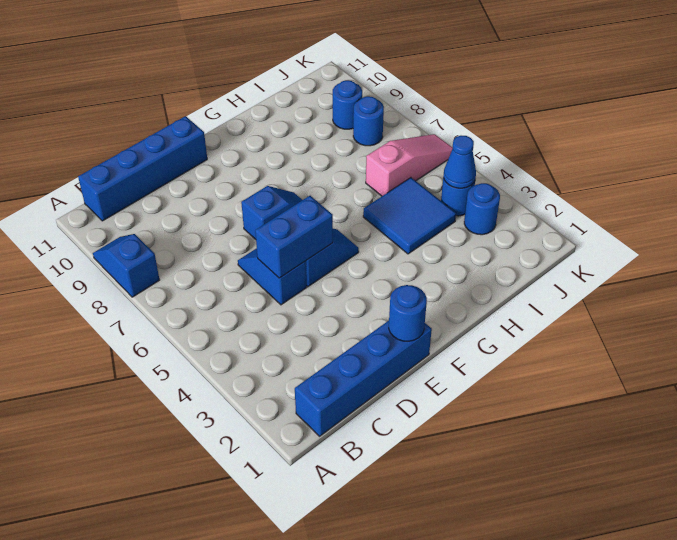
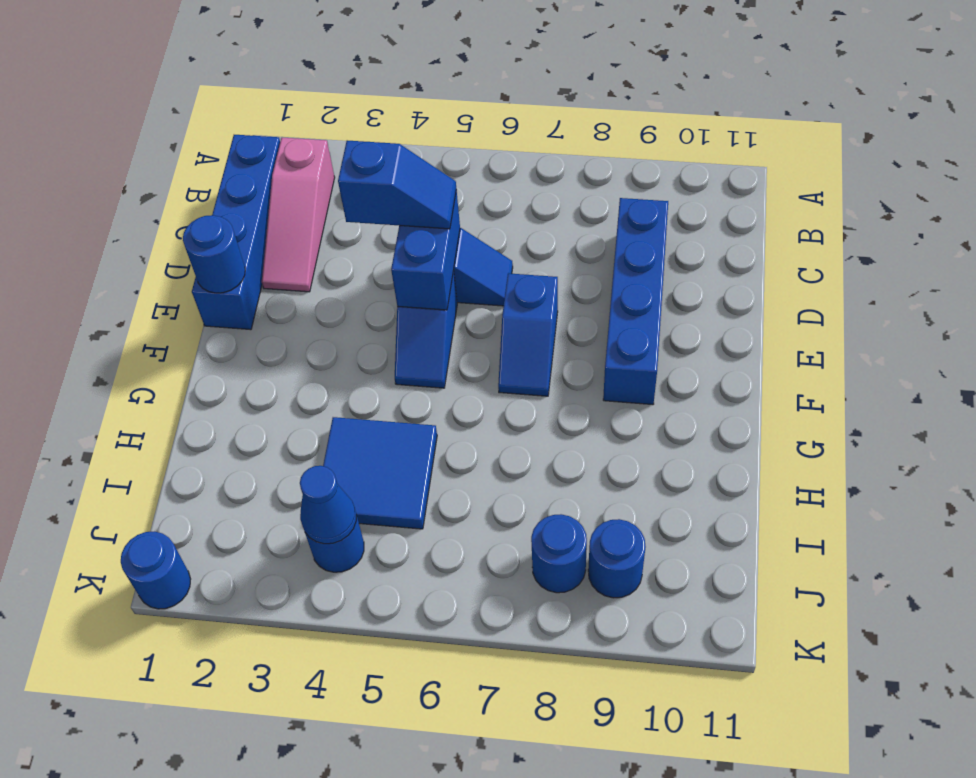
blue 1x2 slope [93,234,159,297] -> blue 1x2 slope moved to [338,140,456,229]
blue 1x4 brick [78,116,207,221] -> blue 1x4 brick moved to [603,198,668,405]
pink 1x3 slope [366,134,453,196] -> pink 1x3 slope moved to [262,138,335,292]
blue 1x1 round brick [464,183,500,235] -> blue 1x1 round brick moved to [121,532,191,609]

